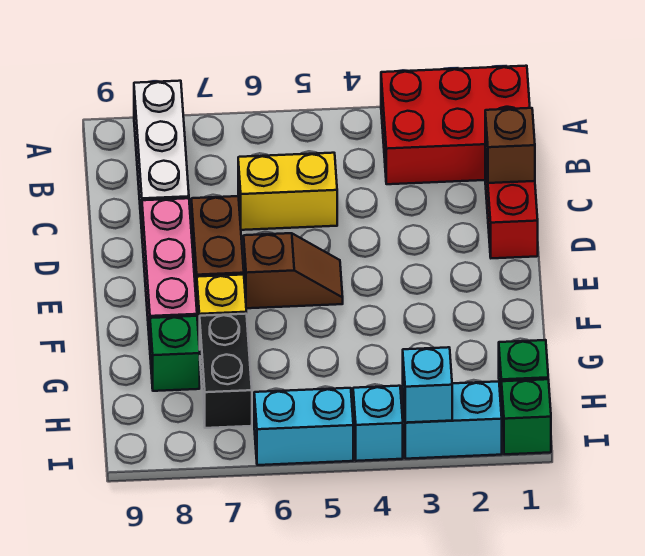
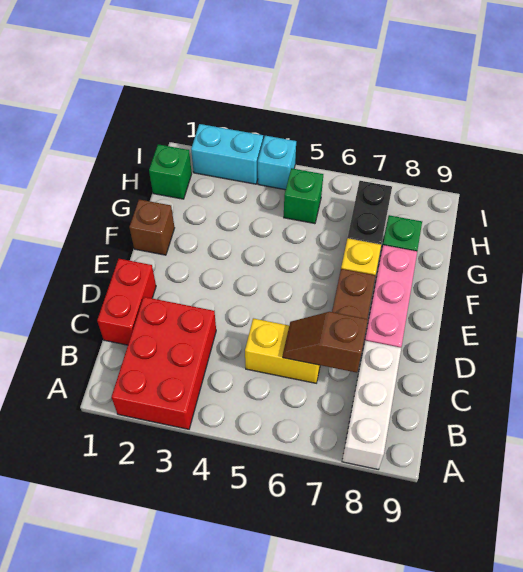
red 2x3 brick [381,66,530,184] -> red 2x3 brick turned to [112,297,216,429]
brown 1x1 brick [485,108,535,183] -> brown 1x1 brick moved to [129,200,174,255]
brown 1x2 slope [244,233,343,308] -> brown 1x2 slope moved to [283,312,368,373]
green 1x1 brick [501,379,551,454] -> green 1x1 brick moved to [284,168,323,224]
cyan 1x1 brick [403,347,452,423] -> none
cyan 1x2 brick [254,388,353,465] -> none

